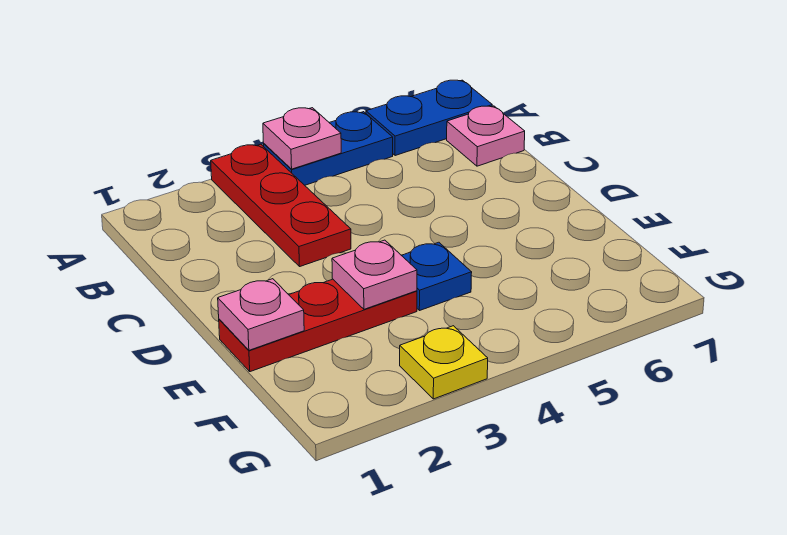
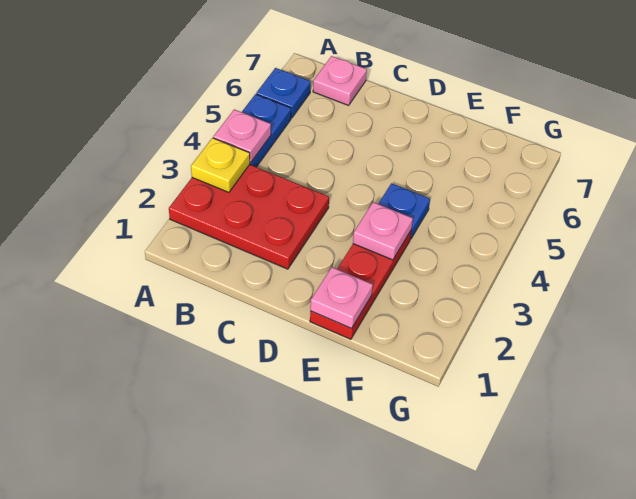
red 1x3 plate [211,144,351,267] -> red 2x3 plate [169,165,329,269]
blue 1x2 plate [366,80,492,156] -> blue 1x1 plate [256,68,311,118]
yellow 1x1 plate [400,326,488,399] -> yellow 1x1 plate moved to [191,138,250,192]

